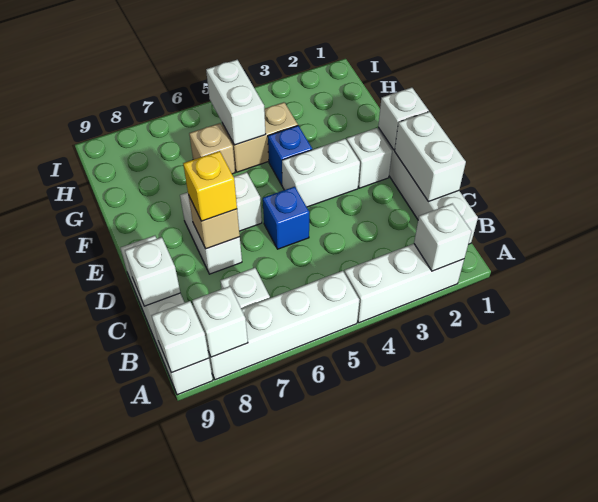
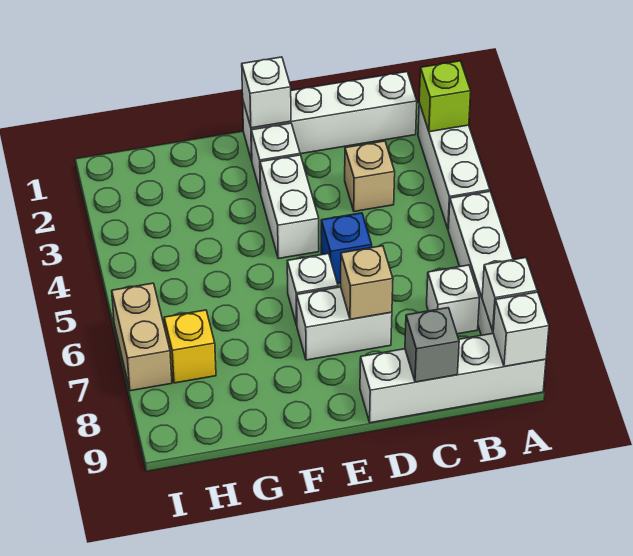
white 1x1 brick [414,204,472,271] -> lime 1x1 brick [419,61,471,132]
white 1x2 brick [395,112,466,202] -> none
white 1x1 brick [125,237,180,306] -> grey 1x1 brick [405,308,459,382]
yellow 1x1 brick [183,151,237,221] -> yellow 1x1 brick moved to [164,310,216,383]
blue 1x1 brick [268,126,312,185] -> none
tan 1x2 brick [222,102,298,172] -> tan 1x2 brick moved to [112,283,172,391]
white 1x2 brick [206,60,265,145] -> none
tan 1x1 brick [189,123,235,174] -> tan 1x1 brick moved to [345,141,395,212]

